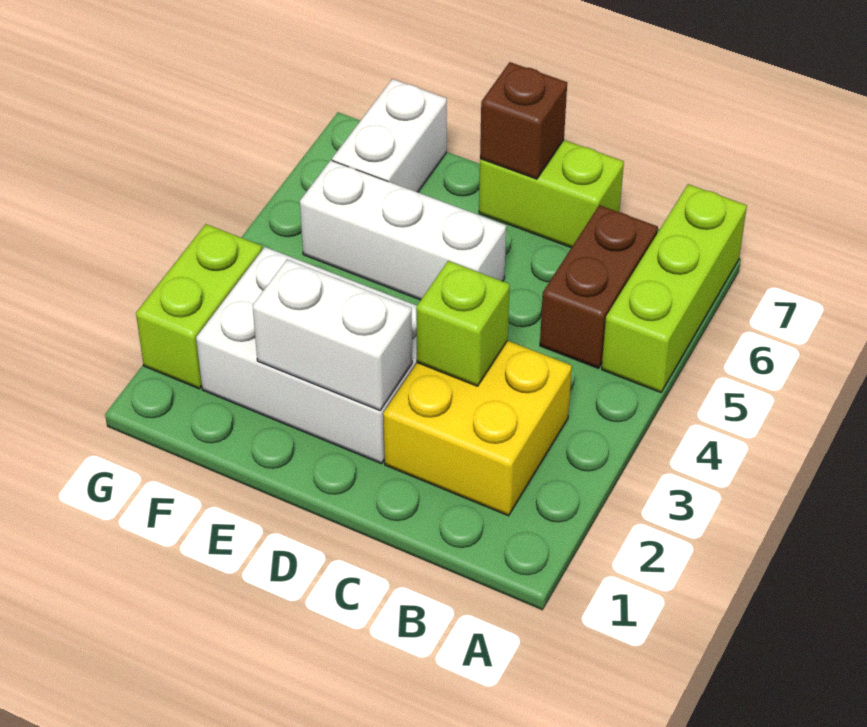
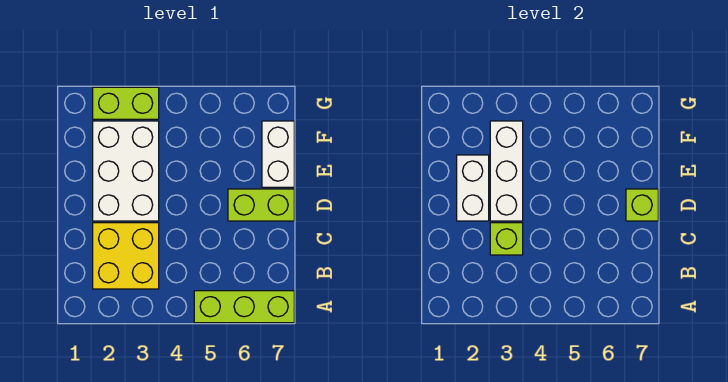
brown 1x2 brick [540,205,658,368] -> none
lime 1x2 brick [479,140,624,248] -> lime 1x2 brick turned to [228,189,294,221]
white 1x3 brick [300,160,506,300] -> white 1x3 brick moved to [490,121,523,221]
brown 1x1 brick [480,62,567,179] -> lime 1x1 brick [626,189,658,221]
white 1x2 brick [332,79,447,192] -> white 1x2 brick turned to [262,121,294,187]

